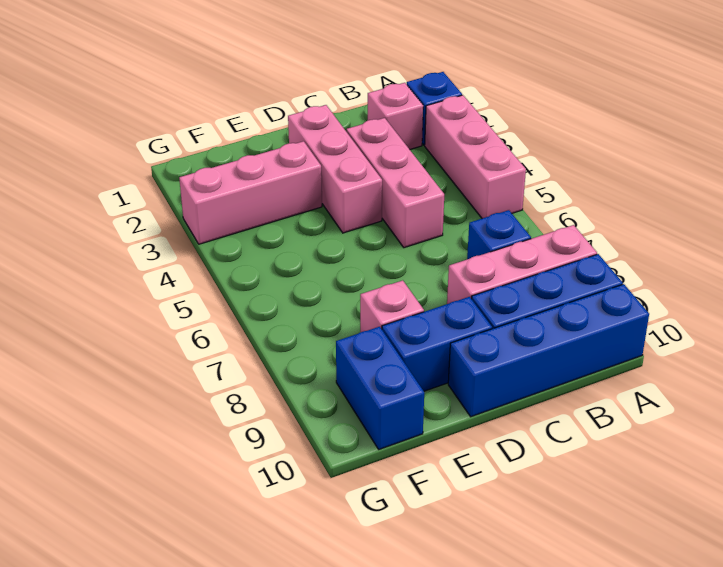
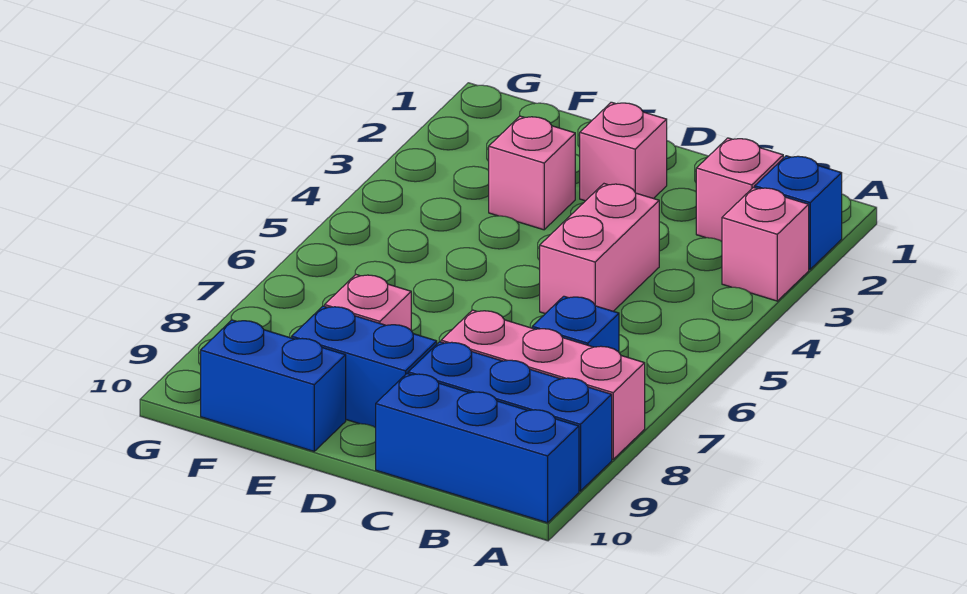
pink 1x3 brick [425,95,526,218] -> pink 1x1 brick [722,187,809,301]
blue 1x4 brick [448,284,649,417] -> blue 1x3 brick [376,374,579,523]
pink 1x3 brick [347,118,444,248] -> pink 1x2 brick [540,184,659,314]
pink 1x3 brick [288,105,382,233] -> pink 1x1 brick [580,102,667,201]
pink 1x3 brick [179,141,322,244] -> pink 1x1 brick [489,116,575,230]
blue 1x2 brick [336,327,424,449] -> blue 1x2 brick turned to [201,320,346,451]

